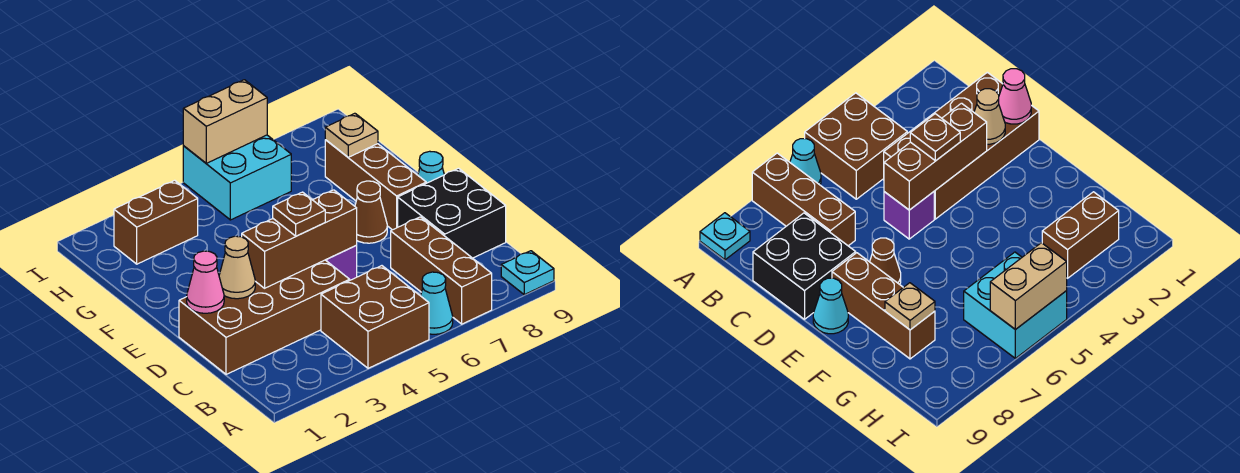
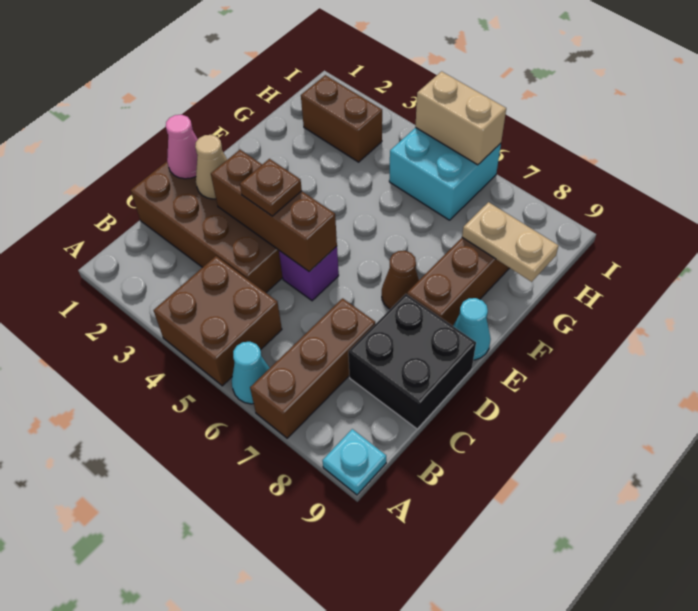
tan 1x1 plate [325,113,378,157] -> tan 1x2 plate [462,202,559,282]

